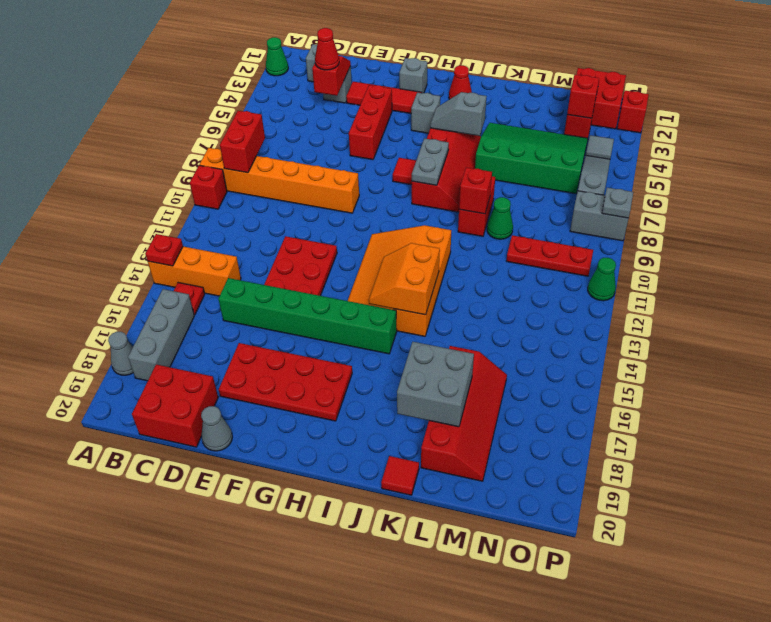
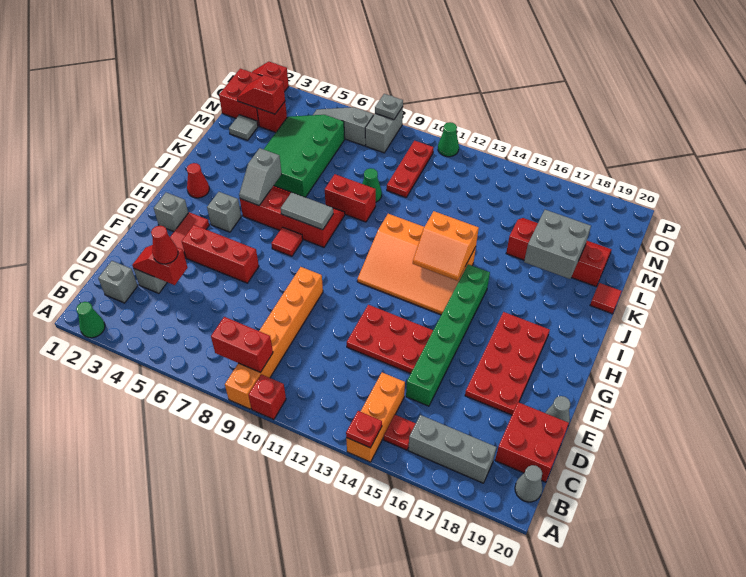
grey 1x1 cone [108,332,133,375] -> grey 1x1 cone moved to [515,465,542,502]
grey 1x2 plate [412,138,449,185] -> grey 1x2 tile [281,192,333,230]
red 1x1 brick [459,167,492,214] -> none
grey 1x1 tile [586,135,614,159] -> grey 1x1 tile moved to [229,115,258,140]

